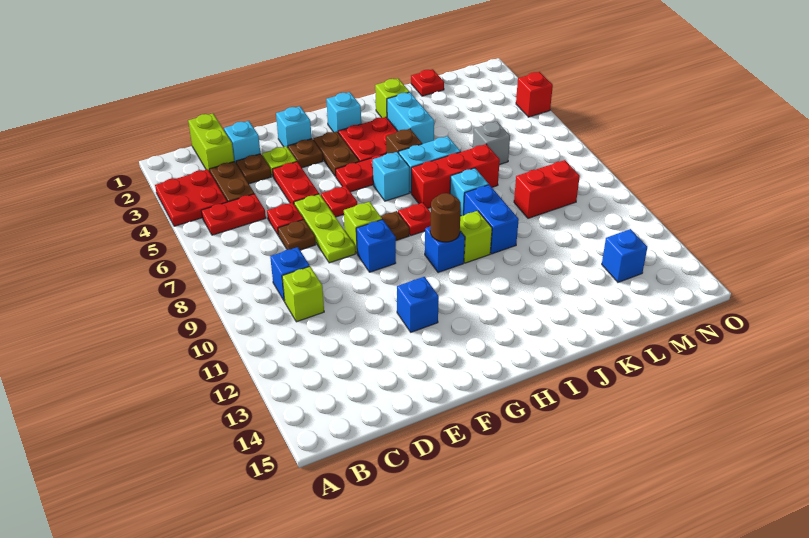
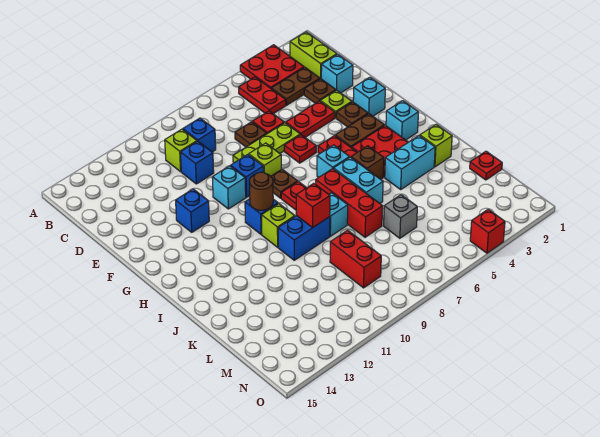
lime 1x2 brick [188,113,234,171] -> lime 1x2 brick turned to [290,32,337,79]
none -> cyan 1x1 brick [212,166,246,209]
none -> red 1x1 brick [296,183,330,228]
blue 1x1 brick [602,229,647,282] -> blue 1x1 brick moved to [181,141,214,184]

